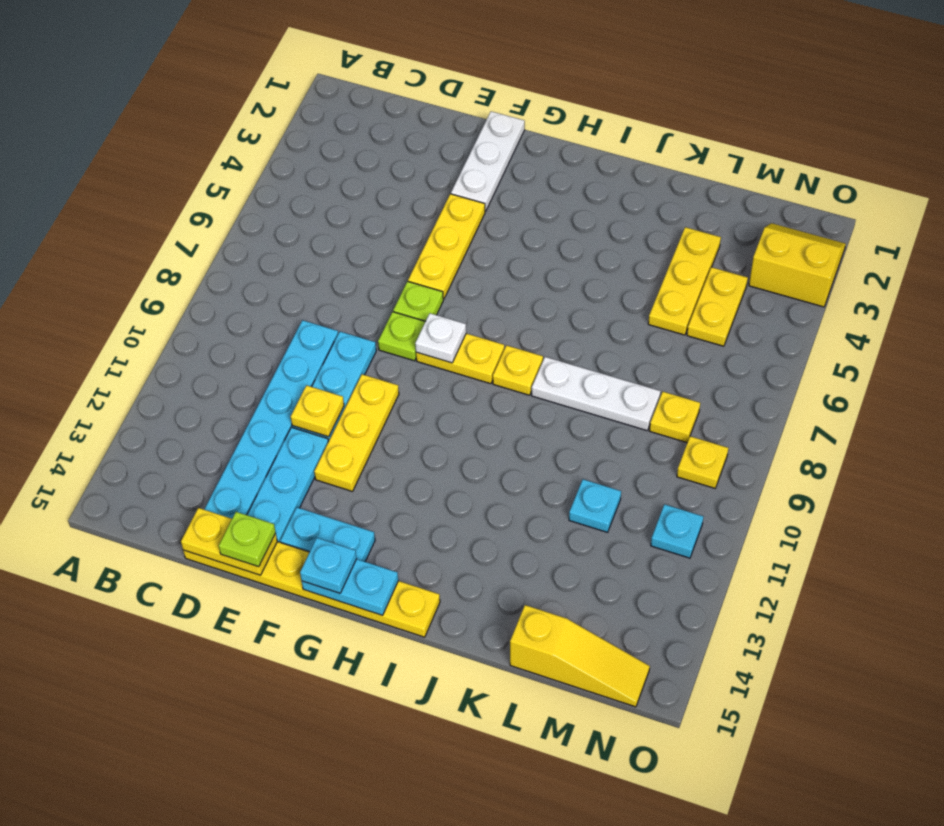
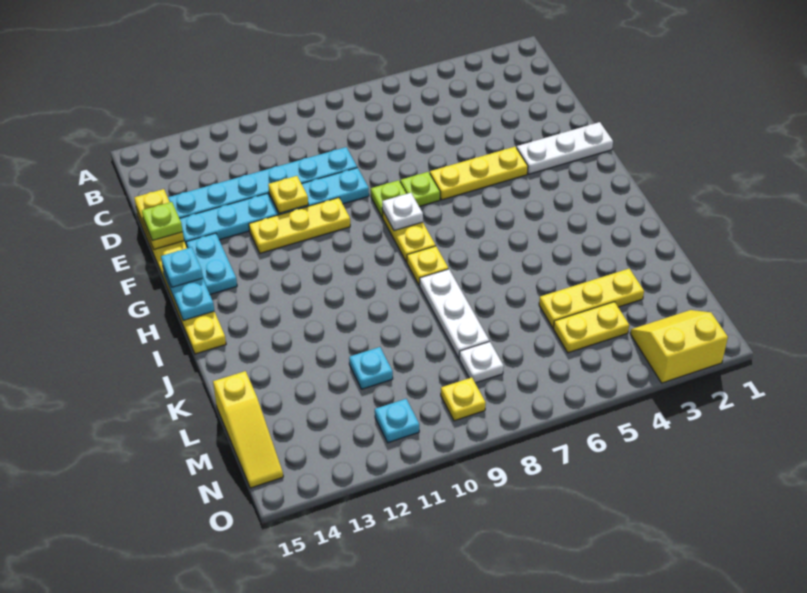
yellow 1x1 plate [650,392,700,443] -> white 1x1 plate [459,341,504,383]
yellow 2x2 slope [749,223,846,307] -> yellow 2x2 slope turned to [630,310,728,383]

